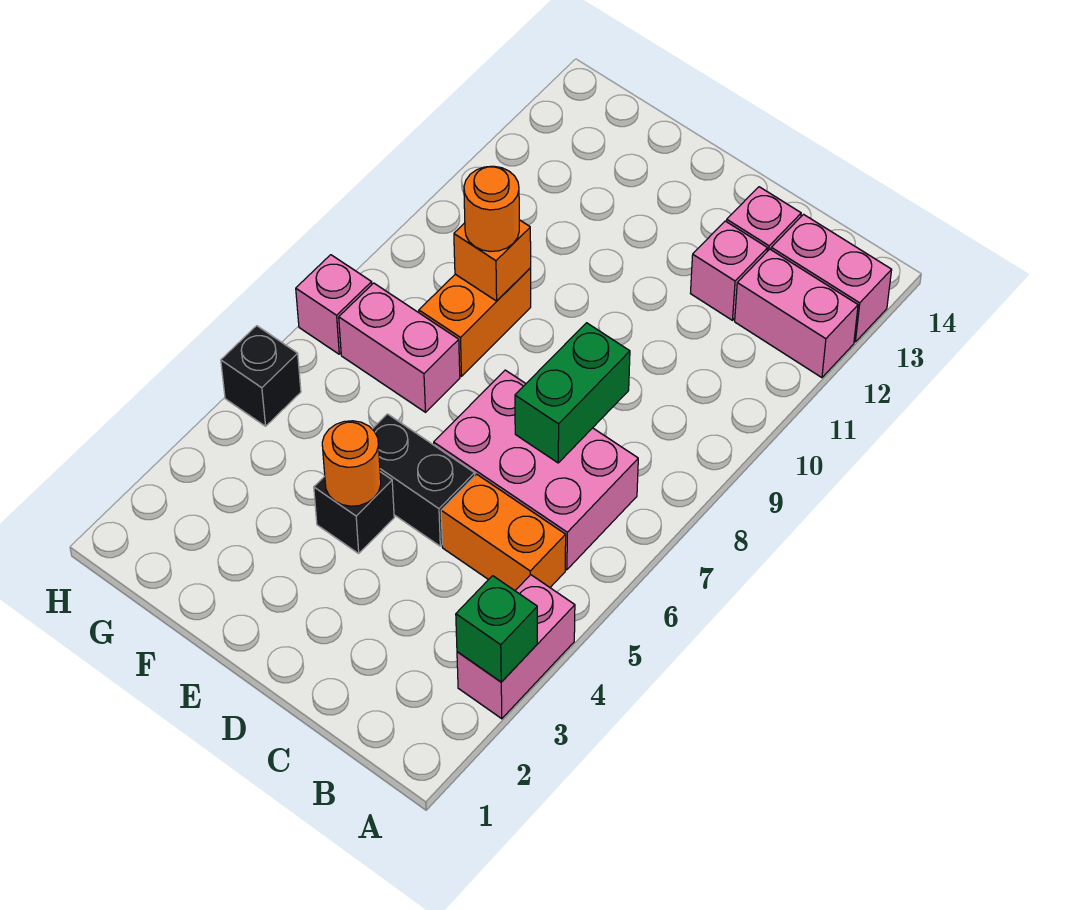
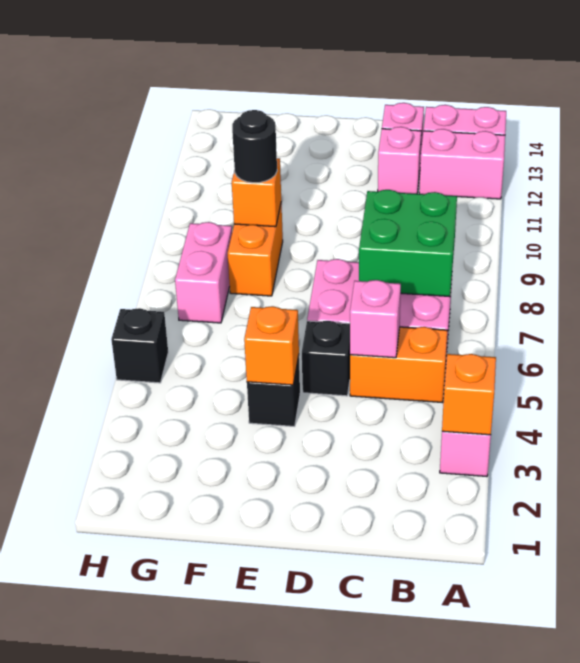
green 1x1 brick [456,576,537,682] -> orange 1x1 brick [442,354,496,435]
green 1x2 brick [515,323,630,463] -> green 2x2 brick [359,190,457,297]
black 1x2 brick [372,414,475,546] -> black 1x1 brick [302,321,350,396]
orange 1x1 round brick [322,421,381,506] -> orange 1x1 brick [244,306,299,385]
pink 1x2 brick [339,283,460,412] -> pink 1x2 brick turned to [175,222,232,323]
orange 1x1 round brick [464,166,519,252] -> black 1x1 round brick [232,110,277,183]
pink 1x1 brick [296,255,372,354] -> pink 1x1 brick moved to [350,280,401,358]

